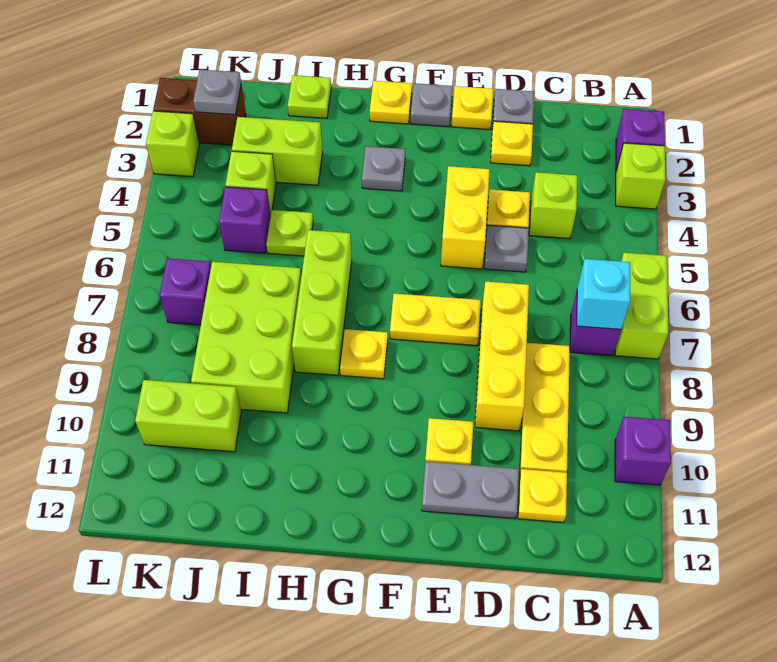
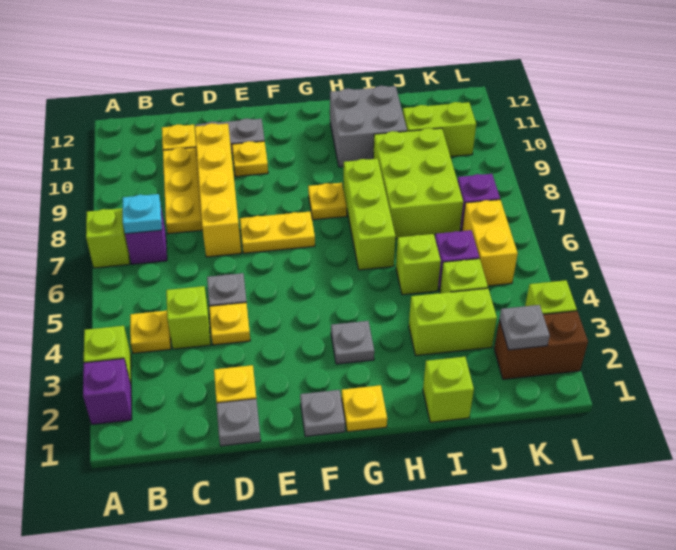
lime 1x2 brick [615,253,668,359] -> lime 1x1 brick [86,208,130,268]
purple 1x1 brick [615,417,671,485] -> none
cyan 1x1 brick [577,259,630,329] -> cyan 1x1 plate [123,194,162,234]
yellow 1x3 brick [475,282,529,431] -> yellow 1x4 brick [195,123,241,257]
yellow 1x1 plate [451,86,493,129] -> yellow 1x1 plate moved to [130,311,171,353]
yellow 1x2 brick [441,166,490,269] -> yellow 1x2 brick moved to [462,200,518,286]
none -> grey 2x2 brick [330,86,407,167]
lime 1x1 plate [288,75,331,118] -> lime 1x1 brick [423,357,474,422]
lime 1x1 plate [266,210,313,256] -> lime 1x1 brick [396,234,441,295]

